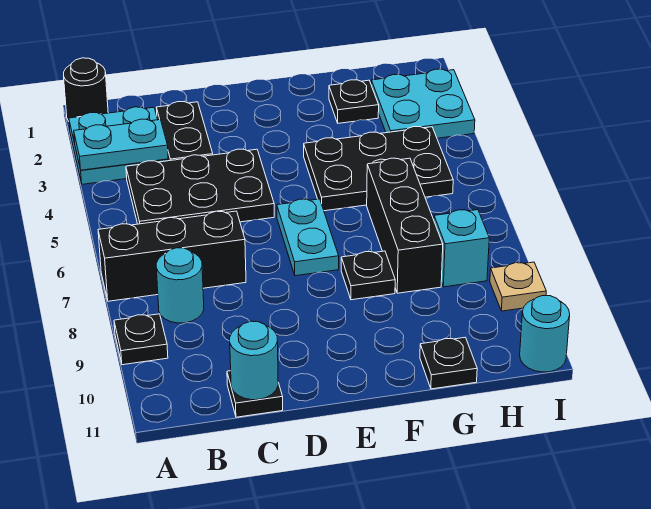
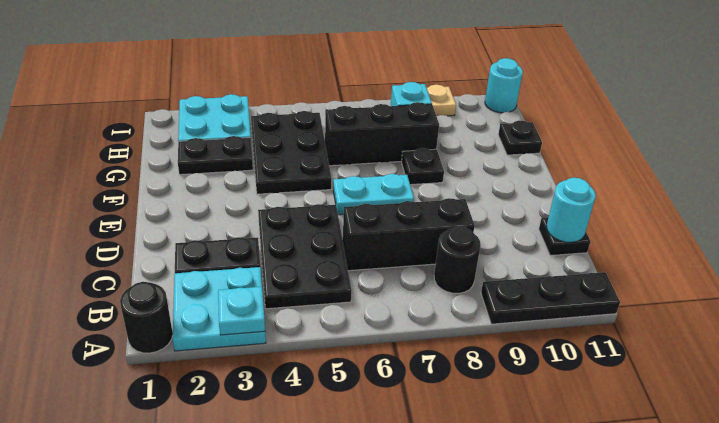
cyan 1x2 plate [74,119,168,170] -> cyan 1x1 plate [218,287,265,335]
black 1x3 brick [98,211,246,301] -> black 1x3 brick turned to [343,198,475,271]
black 1x1 plate [114,314,168,365] -> black 1x3 plate [481,272,620,324]
cyan 1x1 round brick [156,248,204,323] -> black 1x1 round brick [434,227,481,293]
black 1x1 plate [329,80,379,123] -> black 1x2 plate [178,136,253,175]

